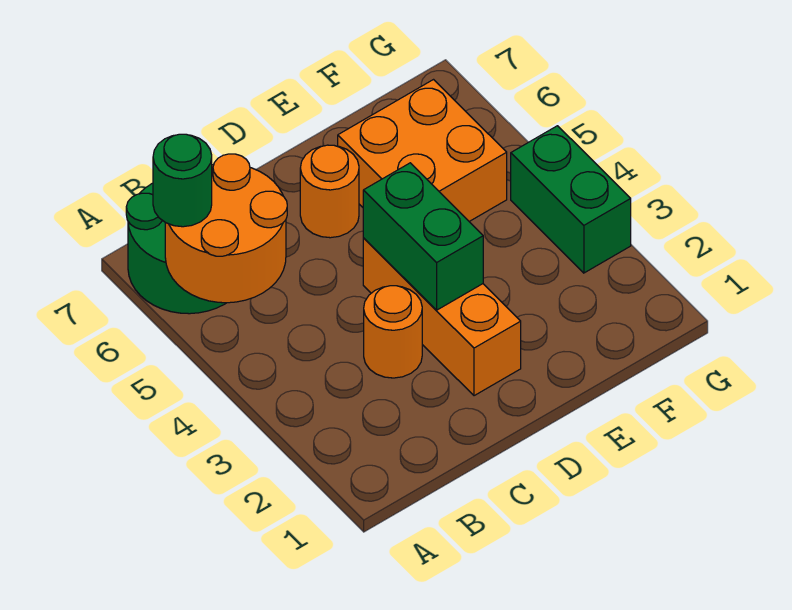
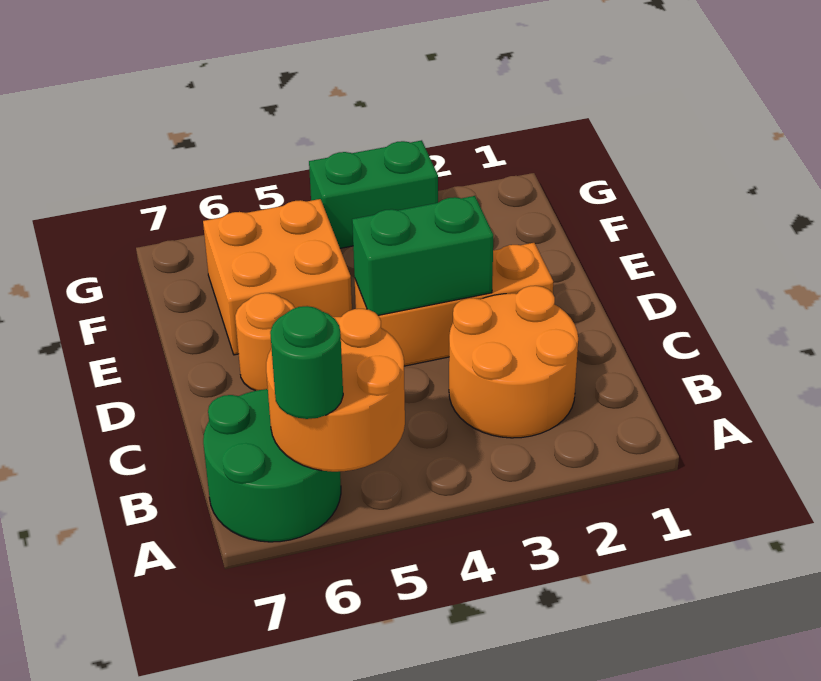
orange 1x1 round brick [364,286,422,378] -> orange 2x2 round brick [449,286,578,438]

